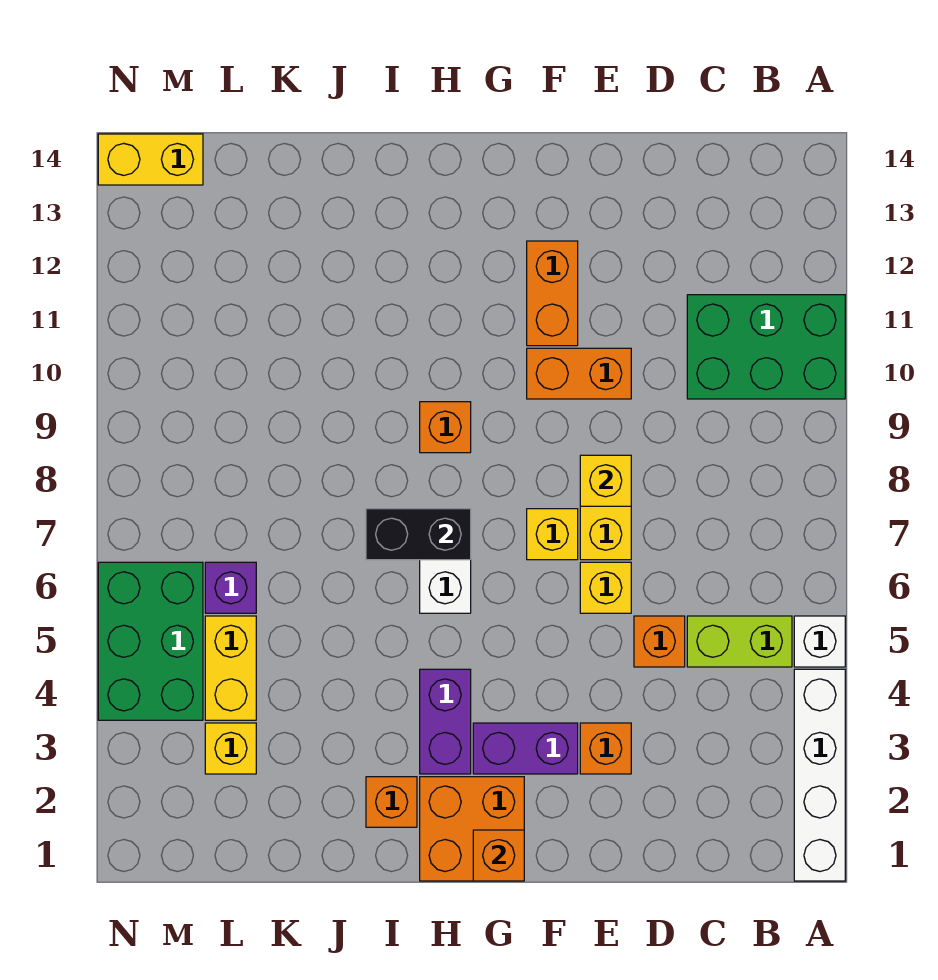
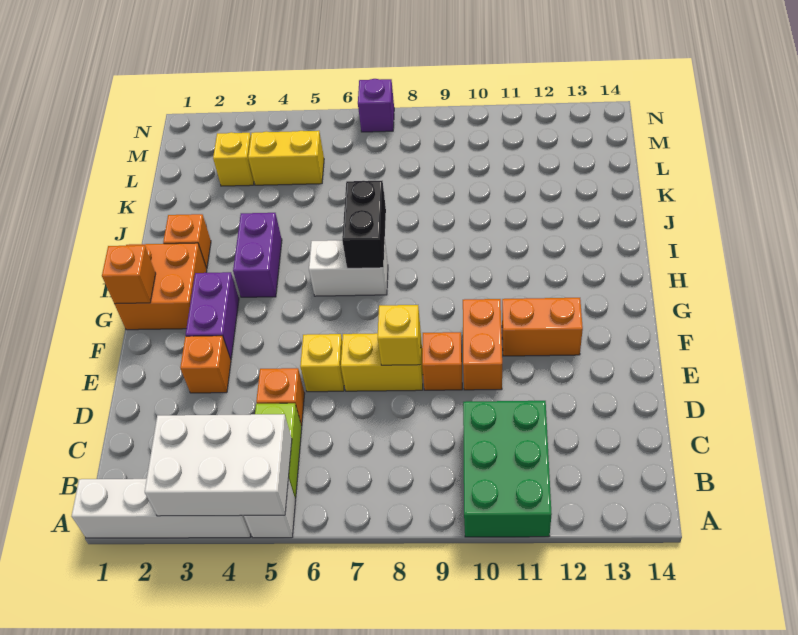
none -> white 2x3 brick [145,414,292,516]
yellow 1x1 brick [527,509,578,560] -> none
purple 1x2 brick [420,669,471,774] -> purple 1x2 brick turned to [233,213,282,297]
orange 1x1 brick [420,402,471,453] -> orange 1x1 brick moved to [422,332,462,390]
purple 1x1 brick [205,562,256,613] -> purple 1x1 brick moved to [358,79,394,132]
green 2x3 brick [98,562,203,720] -> none
yellow 1x2 brick [98,134,203,185] -> none

